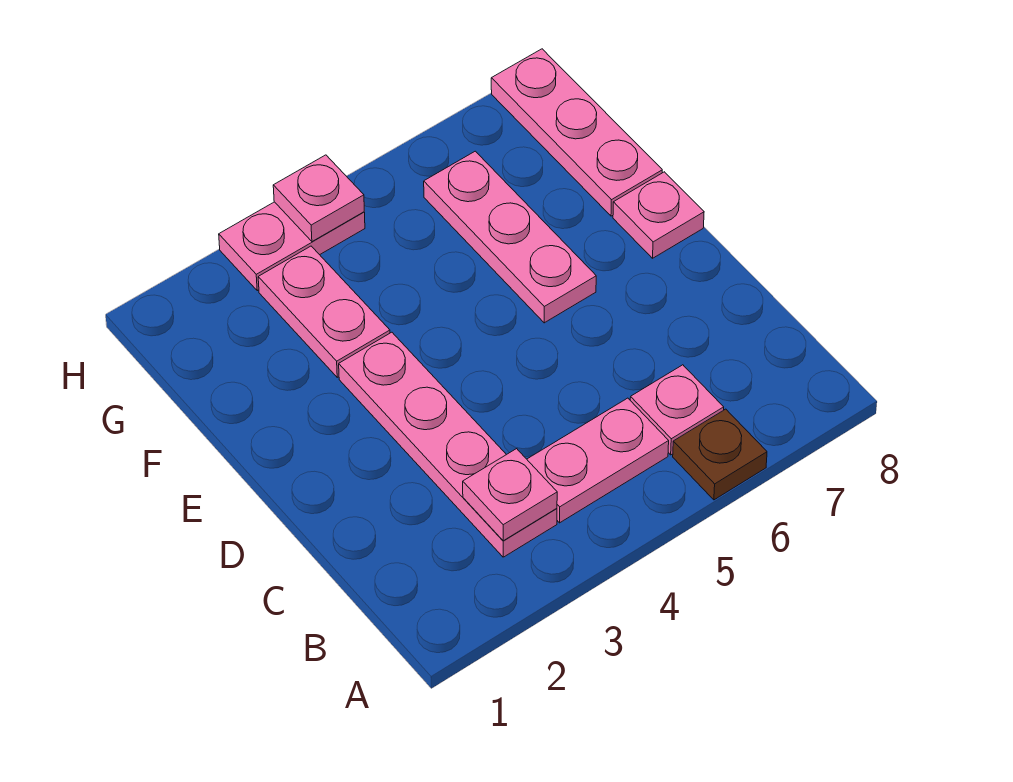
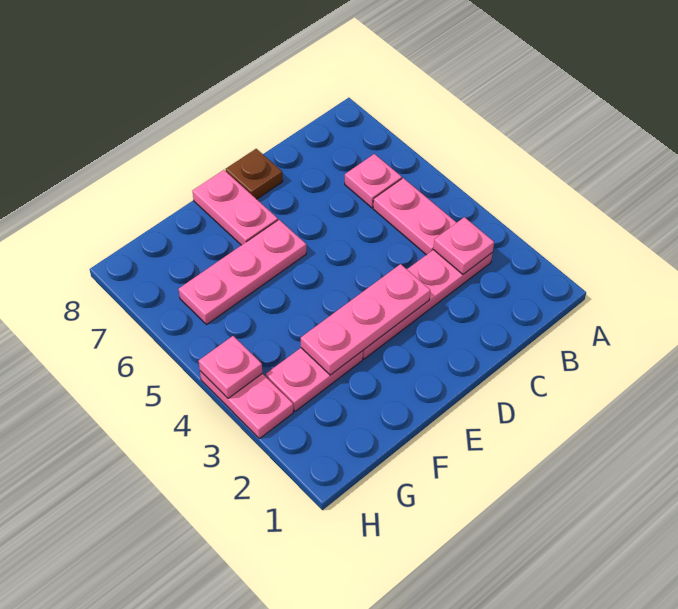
brown 1x1 plate [673,409,767,500] -> brown 1x1 plate moved to [226,149,283,199]
pink 1x1 plate [613,172,704,258] -> pink 1x2 plate [193,170,278,245]
pink 1x3 plate [491,49,662,216] -> pink 1x3 plate moved to [301,264,430,375]

